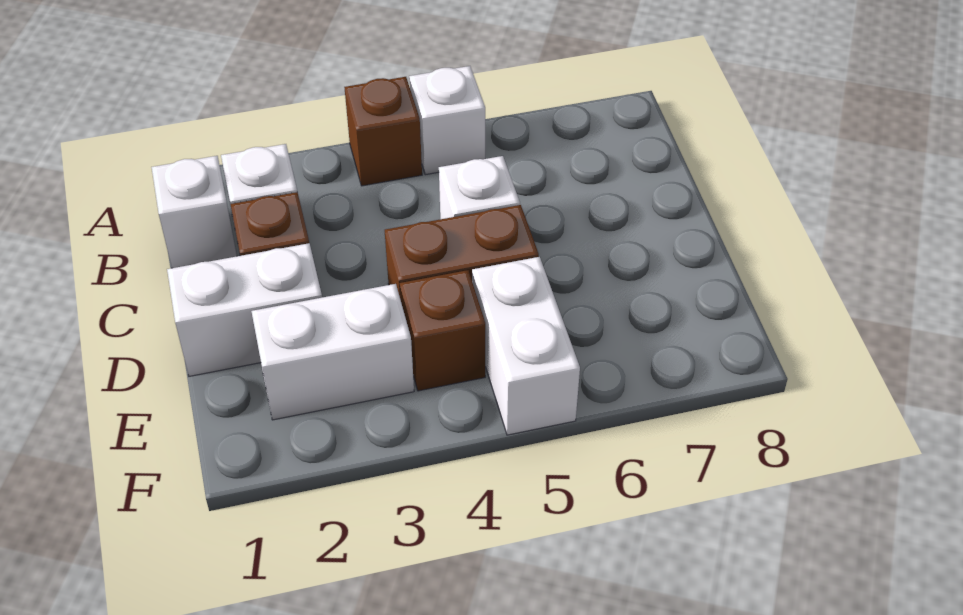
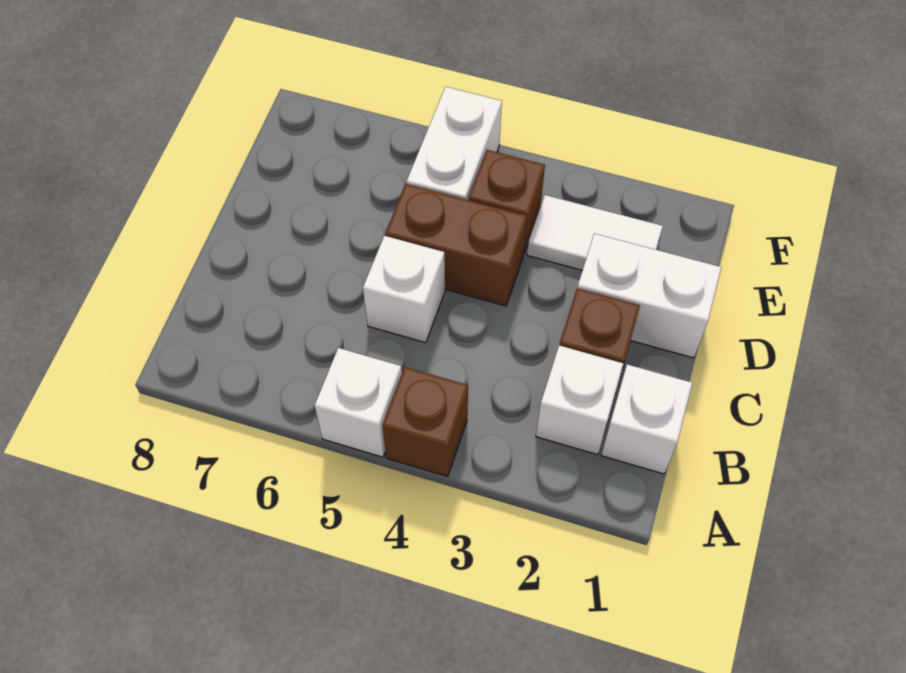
white 1x2 brick [251,284,414,420] -> white 1x2 tile [527,195,663,270]

